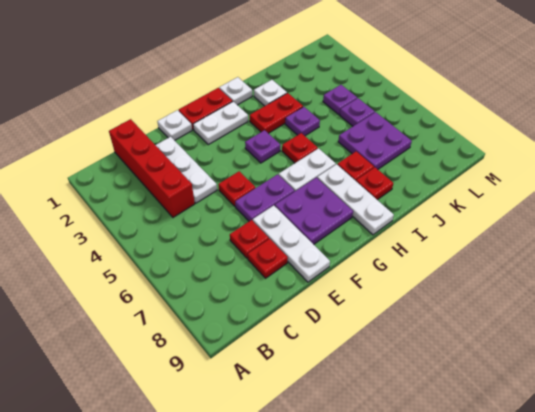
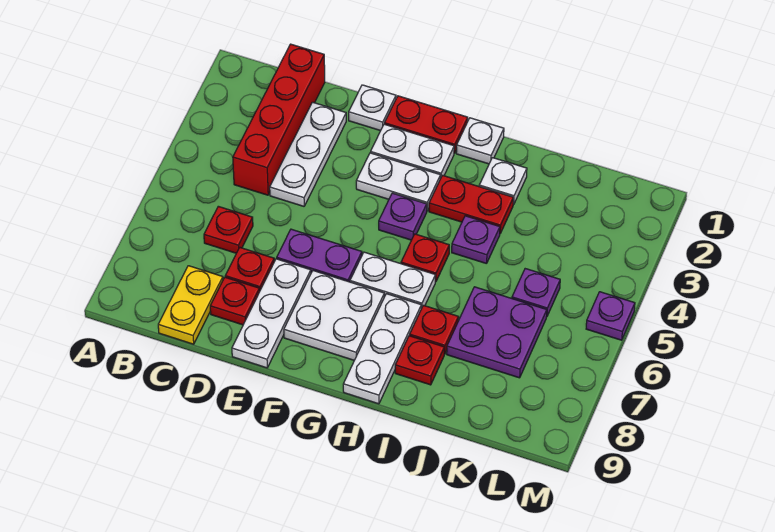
none -> yellow 1x2 plate [158,266,223,344]
red 1x1 plate [218,171,255,206] -> red 1x1 plate moved to [204,206,253,253]
none -> white 1x2 plate [356,153,441,211]
purple 2x2 plate [275,177,353,244] -> white 2x2 plate [284,271,384,360]
purple 1x1 plate [323,85,357,115] -> purple 1x1 plate moved to [586,292,635,340]

